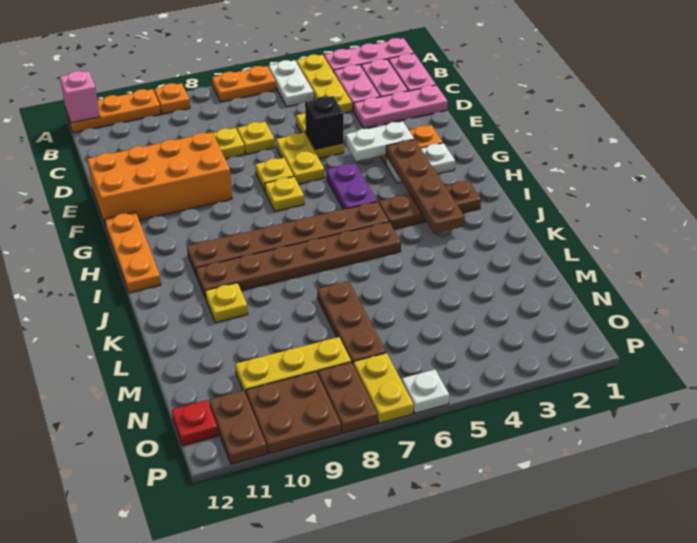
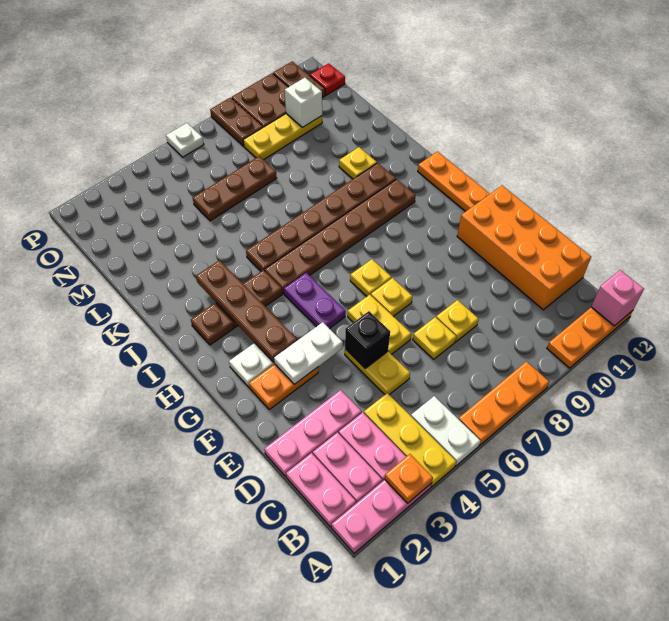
orange 1x2 plate [212,66,276,102] -> orange 1x3 plate [459,361,549,445]
orange 1x1 plate [154,83,190,114] -> orange 1x1 plate moved to [385,454,433,503]
orange 2x4 brick [87,132,232,226] -> orange 2x4 brick turned to [457,186,591,310]
brown 1x3 plate [317,281,386,363] -> brown 1x3 plate turned to [193,156,277,221]
none -> white 1x1 brick [285,78,322,127]
yellow 1x2 plate [353,353,414,423] -> none

